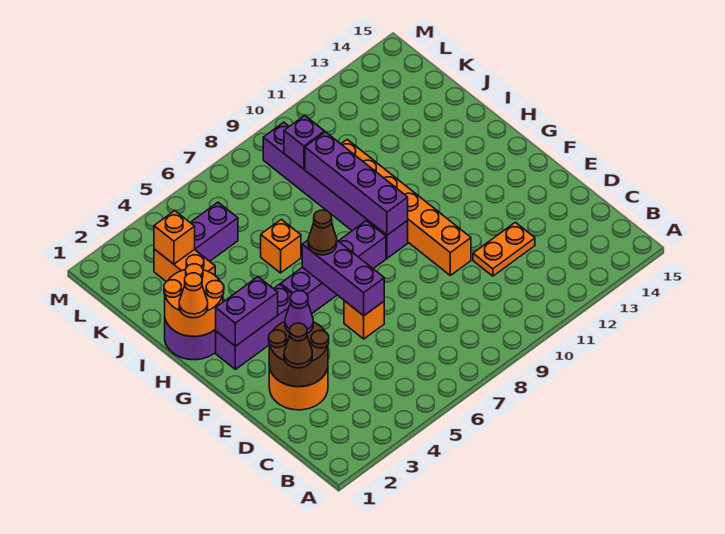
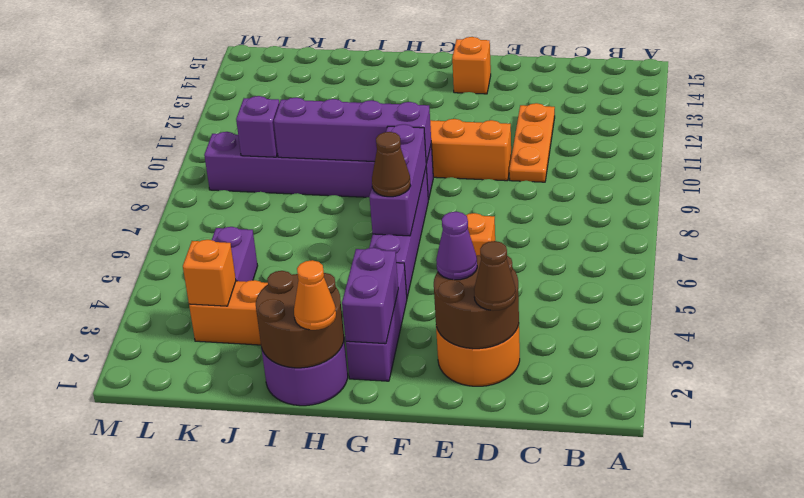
orange 1x2 plate [473,222,535,276] -> orange 1x3 plate [509,103,555,182]
purple 1x3 brick [302,240,384,316] -> purple 1x3 brick turned to [369,124,426,236]
orange 2x2 round brick [164,264,224,336] -> brown 2x2 round brick [256,271,344,368]
orange 1x1 brick [261,219,301,273] -> orange 1x1 brick moved to [452,37,491,94]

